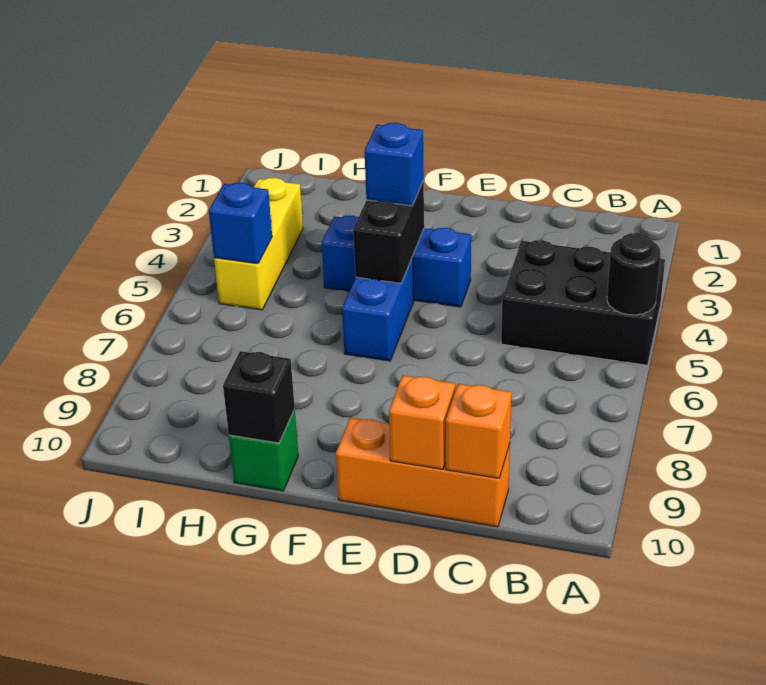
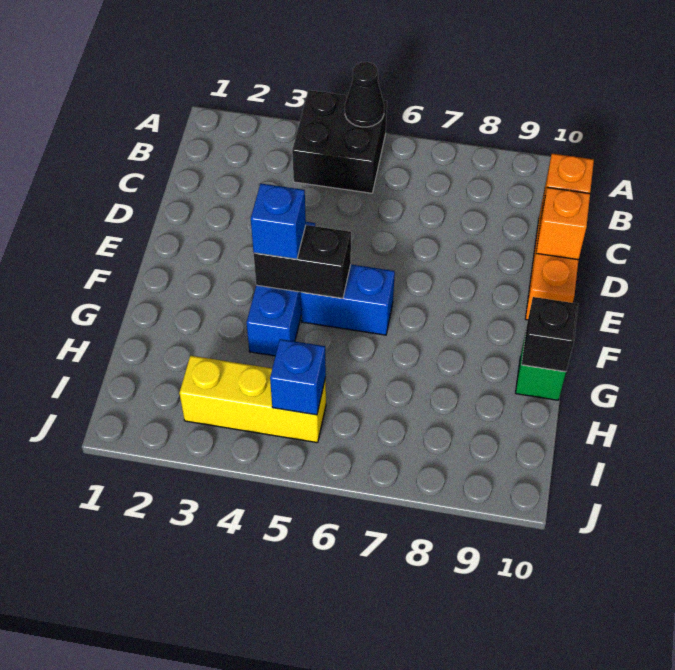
black 2x3 brick [501,240,665,365] -> black 2x2 brick [292,90,387,193]
black 1x1 round brick [607,233,661,315] -> black 1x1 cone [345,62,384,127]

